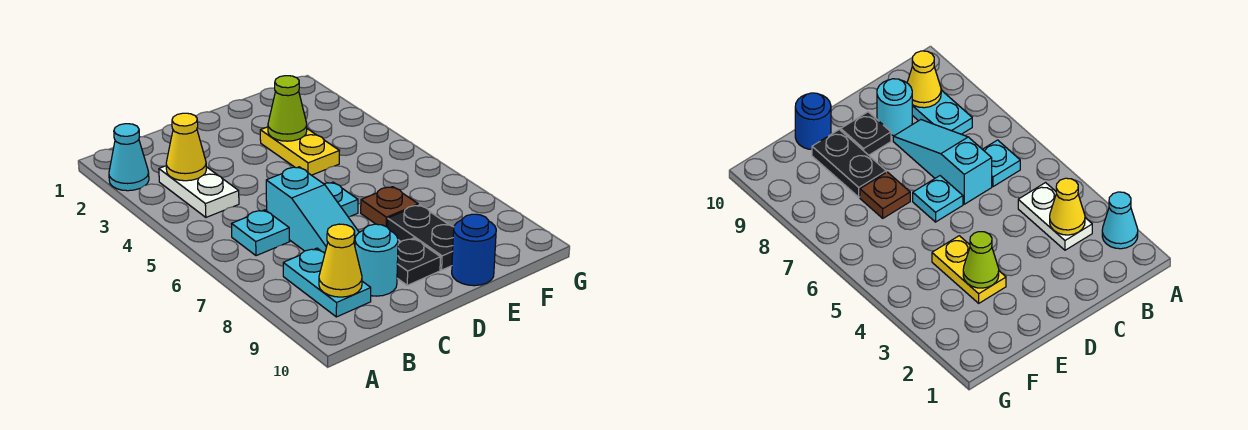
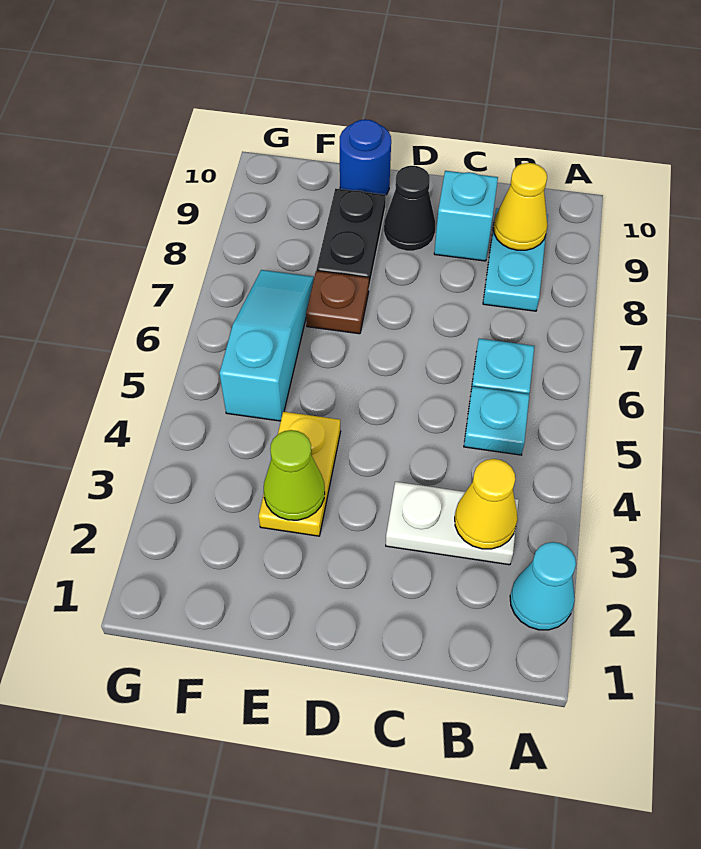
white 1x2 plate [159,166,239,217] -> white 1x2 plate turned to [386,482,519,565]
cyan 1x3 slope [266,167,359,253] -> cyan 1x3 slope moved to [219,270,314,421]
cyan 1x1 round brick [355,224,398,296] -> cyan 1x1 brick [434,171,498,261]
cyan 1x1 plate [324,182,358,217] -> cyan 1x1 plate moved to [464,387,529,455]
black 1x1 plate [397,238,441,285] -> black 1x1 cone [384,166,435,251]

